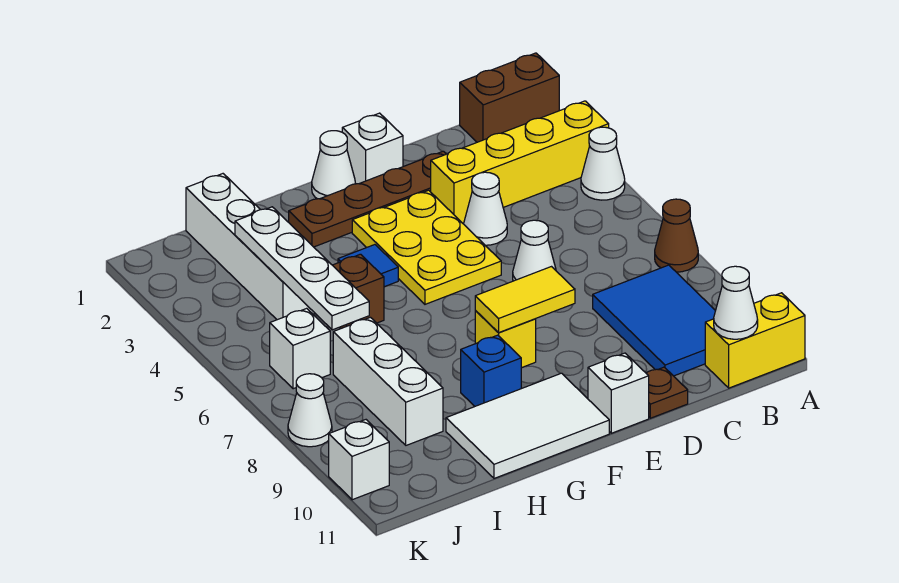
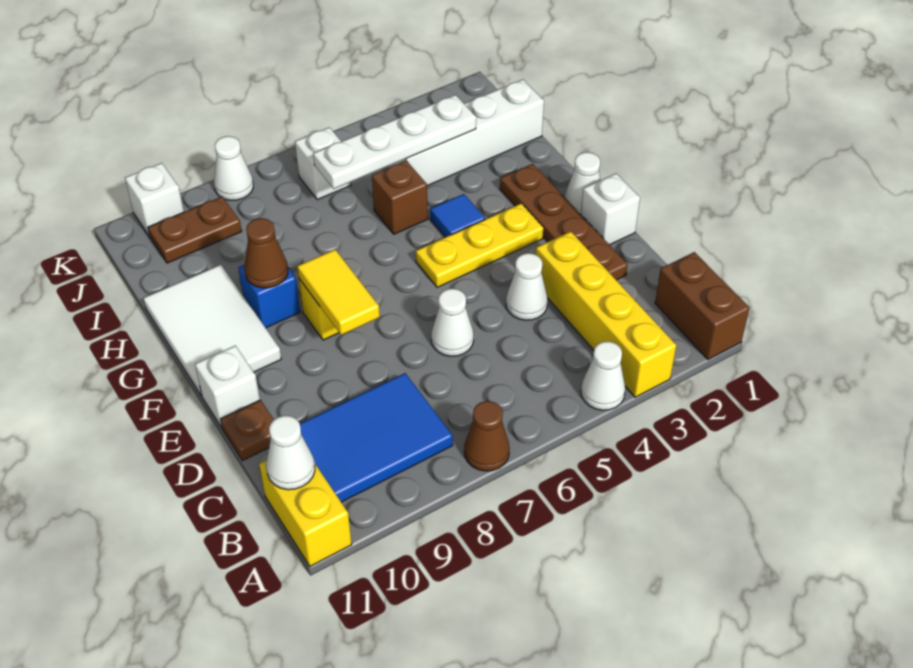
yellow 2x3 plate [352,190,501,304] -> yellow 1x3 plate [416,204,543,287]
none -> brown 1x1 cone [245,218,288,288]
white 1x3 brick [333,317,443,445] -> none
none -> brown 1x2 plate [148,197,242,263]

